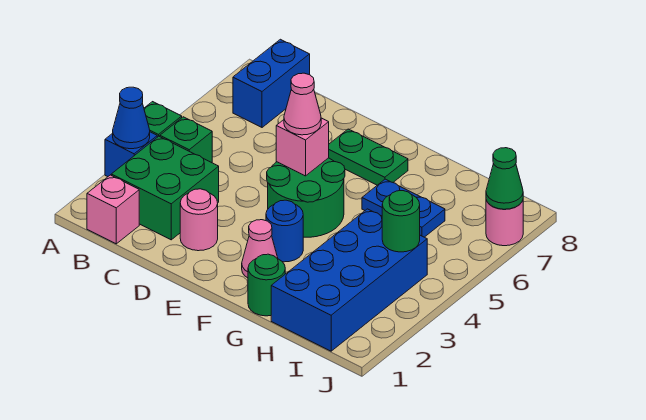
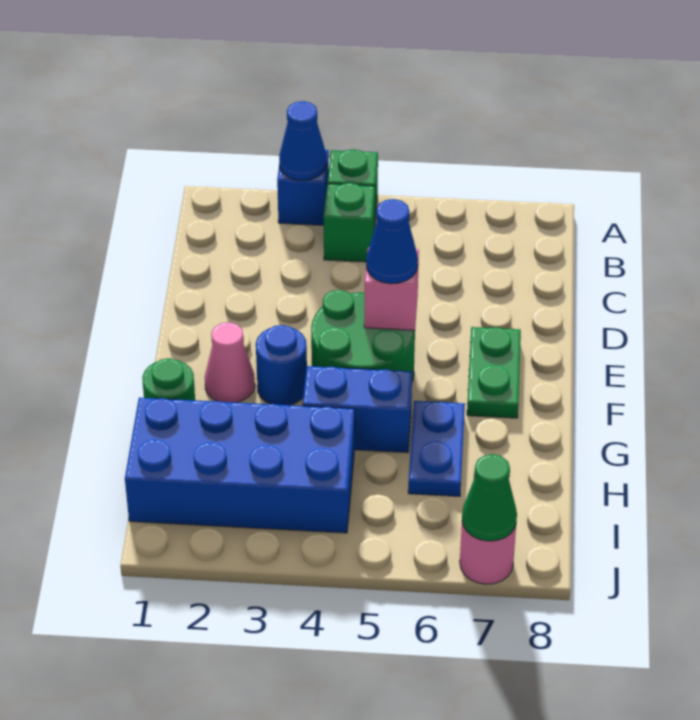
pink 1x1 brick [87,175,139,244] -> none
green 2x2 brick [111,136,219,240] -> none
blue 1x2 brick [233,39,310,127] -> blue 1x2 brick moved to [303,366,412,453]
pink 1x1 round brick [180,189,218,251] -> none
pink 1x1 cone [284,73,321,135] -> blue 1x1 cone [366,199,418,284]
green 1x1 round brick [382,191,420,252] -> none

